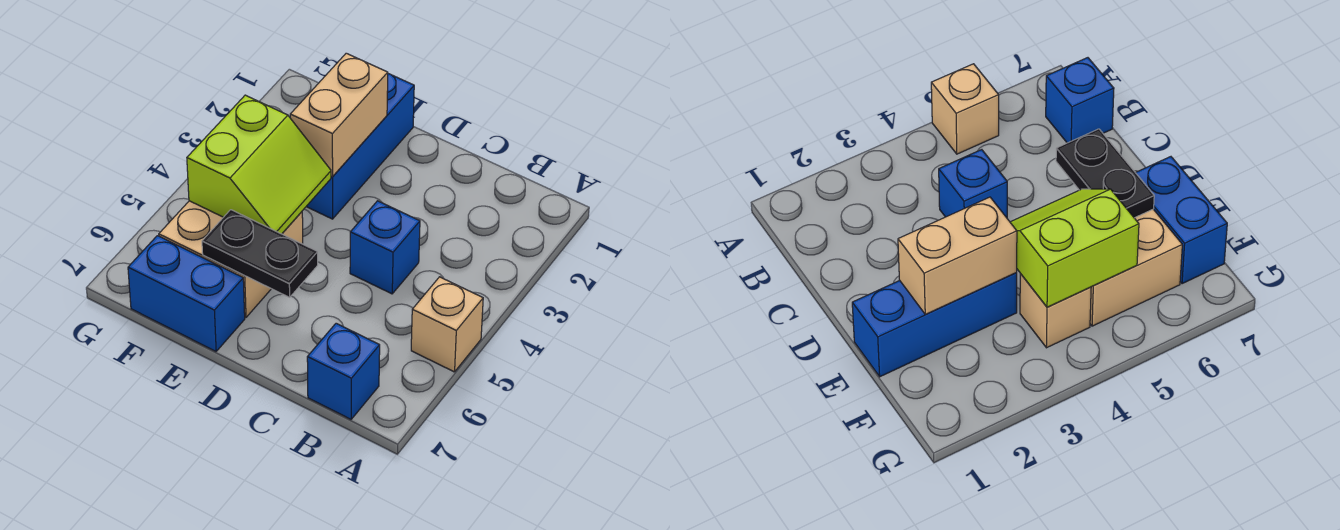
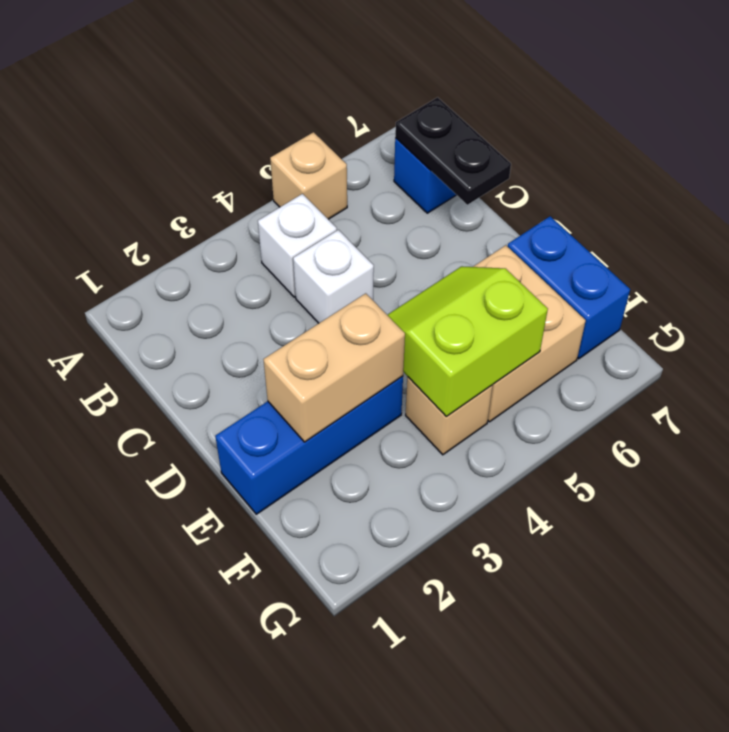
none -> white 1x1 brick [258,194,337,297]
blue 1x1 brick [350,201,420,294] -> white 1x1 brick [293,230,374,323]
black 1x2 plate [202,210,318,297] -> black 1x2 plate moved to [395,97,511,205]

